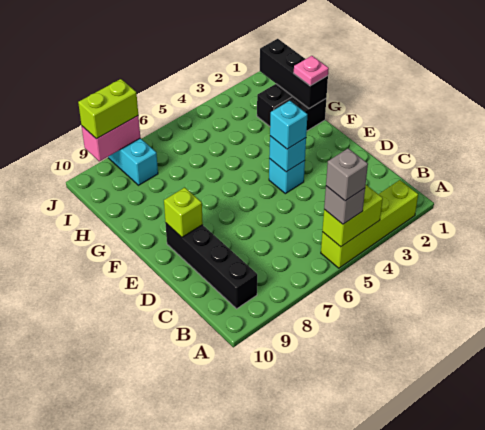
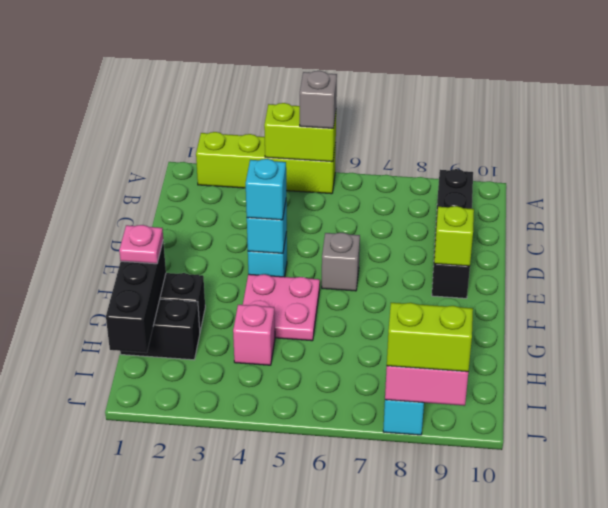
grey 1x1 brick [326,148,368,201] -> grey 1x1 brick moved to [322,233,360,291]
none -> pink 2x2 plate [243,274,320,341]
none -> pink 1x1 brick [233,305,275,365]

